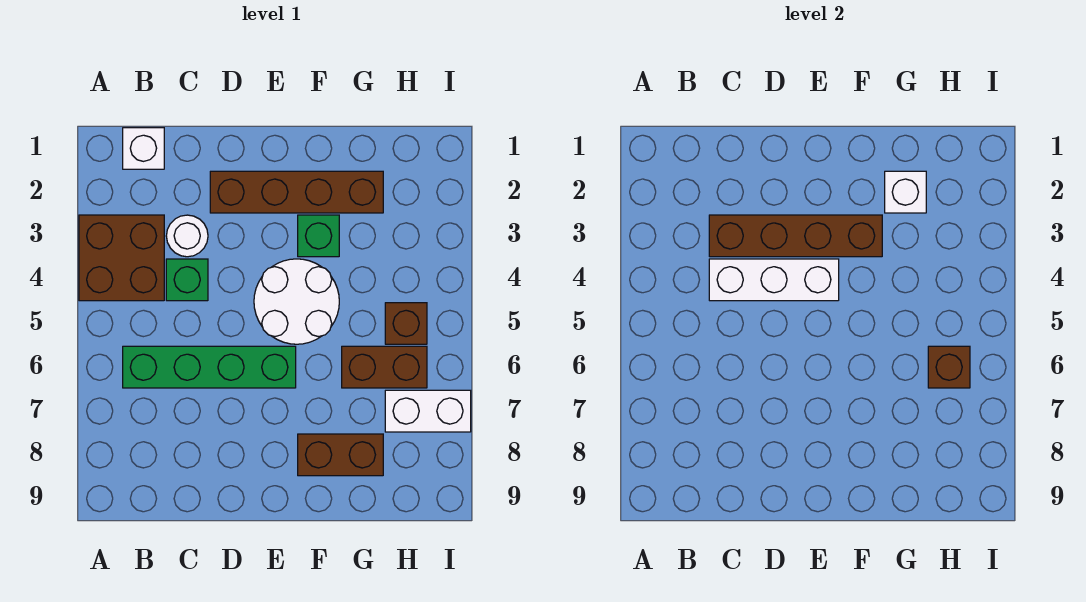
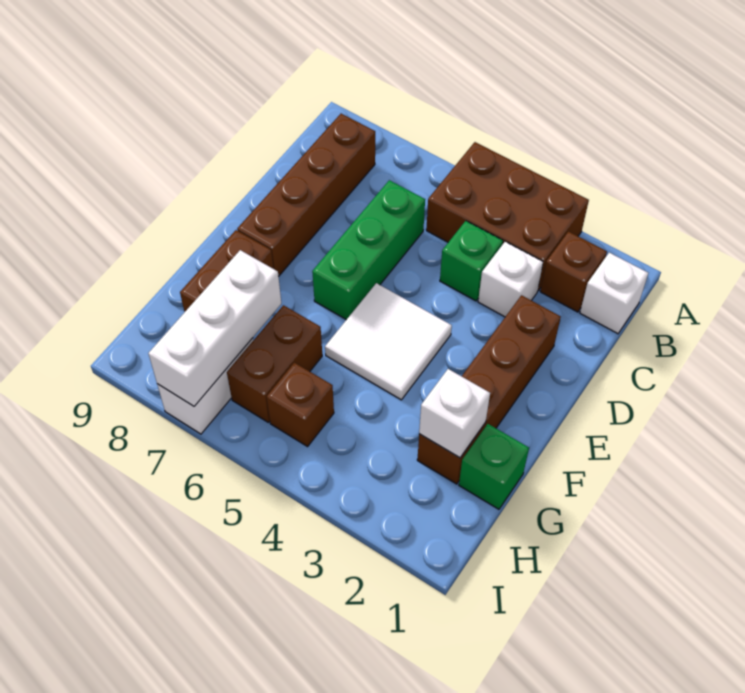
brown 2x2 brick [79,215,164,301] -> brown 2x3 brick [426,142,589,291]
green 1x4 brick [123,346,296,388] -> green 1x3 brick [312,180,425,320]
white 1x1 round brick [166,215,208,257] -> white 1x1 brick [478,242,543,317]
brown 1x4 brick [709,215,882,257] -> brown 1x4 brick moved to [237,114,375,276]
white 1x3 brick [709,259,839,301] -> white 1x3 brick moved to [148,250,281,406]
white 2x2 round brick [254,259,339,344] -> white 2x2 tile [325,283,452,400]
green 1x1 brick [298,215,339,257] -> green 1x1 brick moved to [459,424,529,509]
brown 1x1 brick [928,346,970,388] -> brown 1x1 brick moved to [540,232,607,312]

